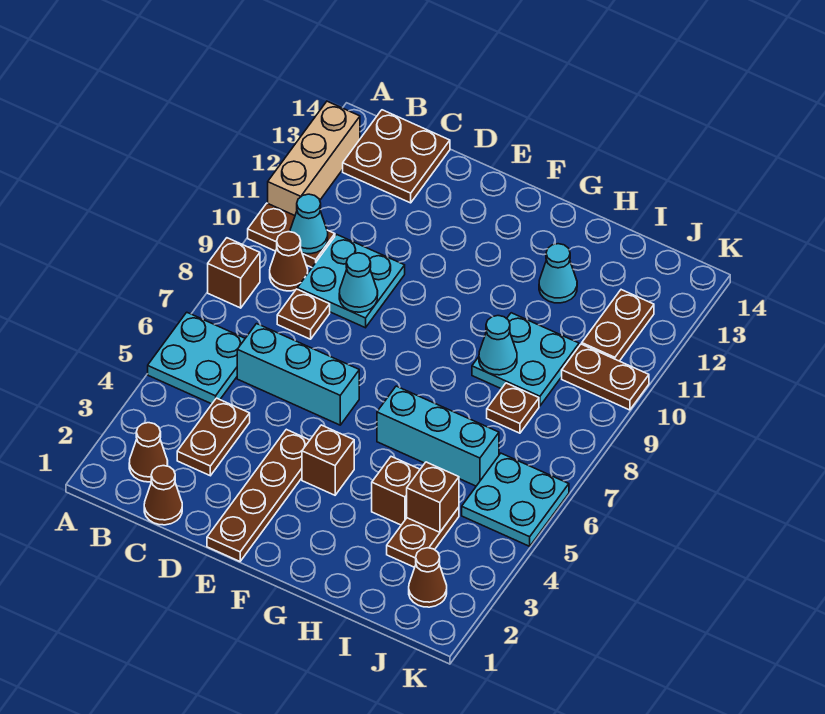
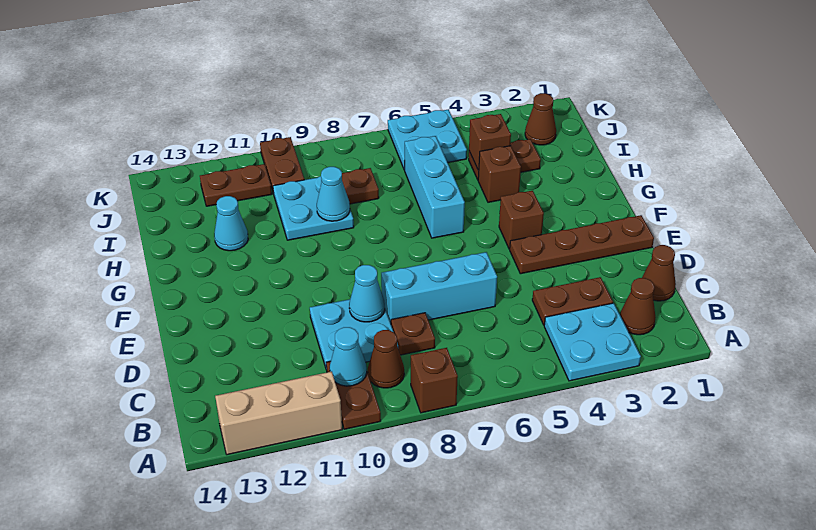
cyan 2x2 plate [148,312,245,404] -> cyan 2x2 plate moved to [544,303,641,381]
brown 2x2 plate [343,110,450,203] -> none
cyan 1x3 brick [237,324,359,425] -> cyan 1x3 brick turned to [381,252,497,323]

